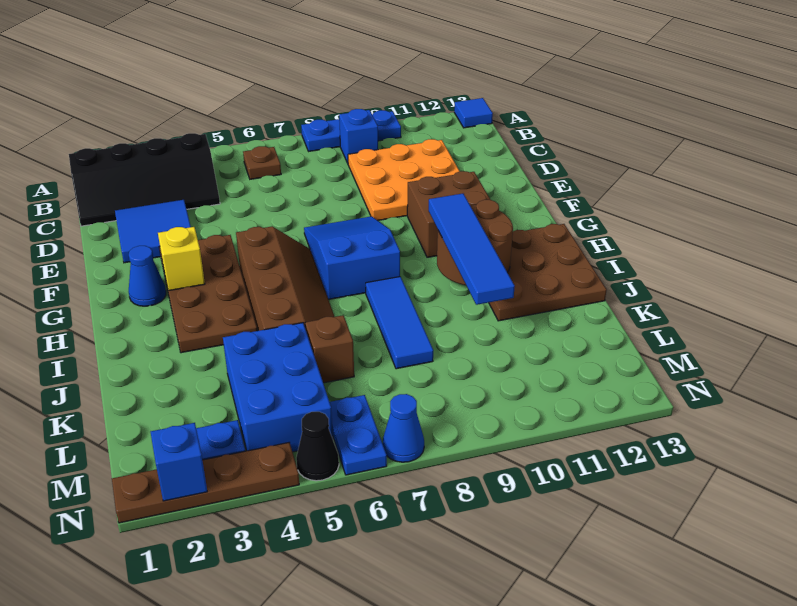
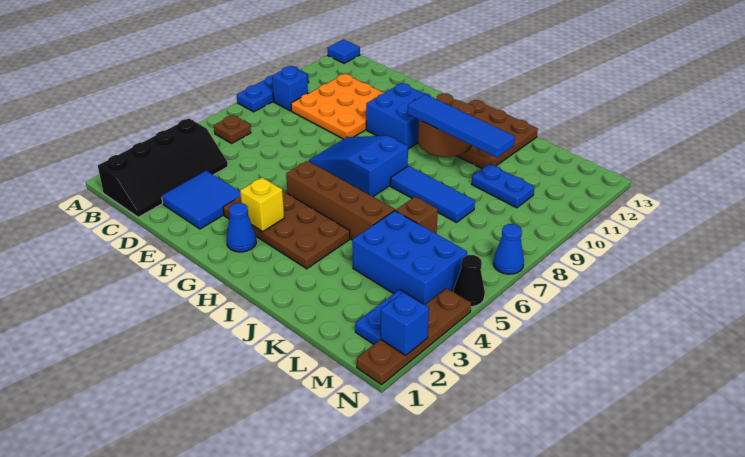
brown 2x2 brick [407,171,490,257] -> blue 2x2 brick [366,83,430,149]
blue 1x2 plate [330,395,387,475] -> blue 1x2 plate moved to [472,164,534,208]

